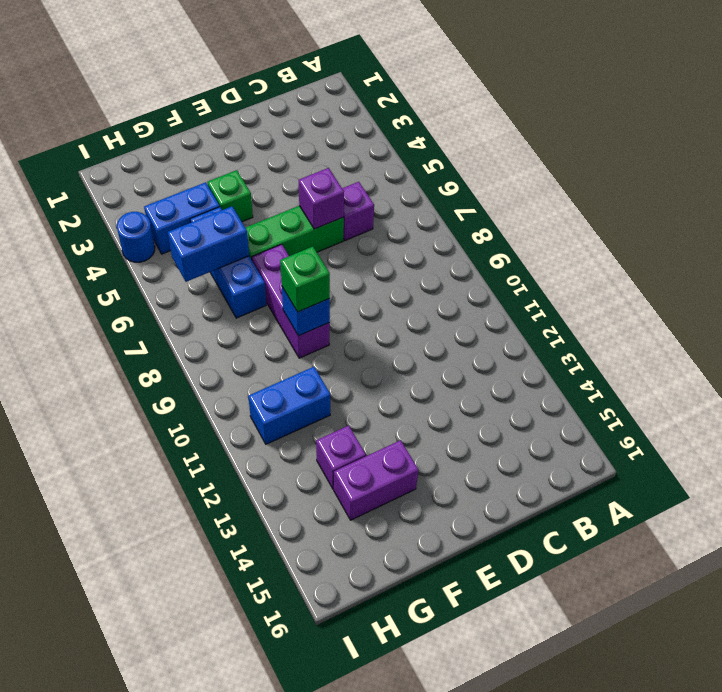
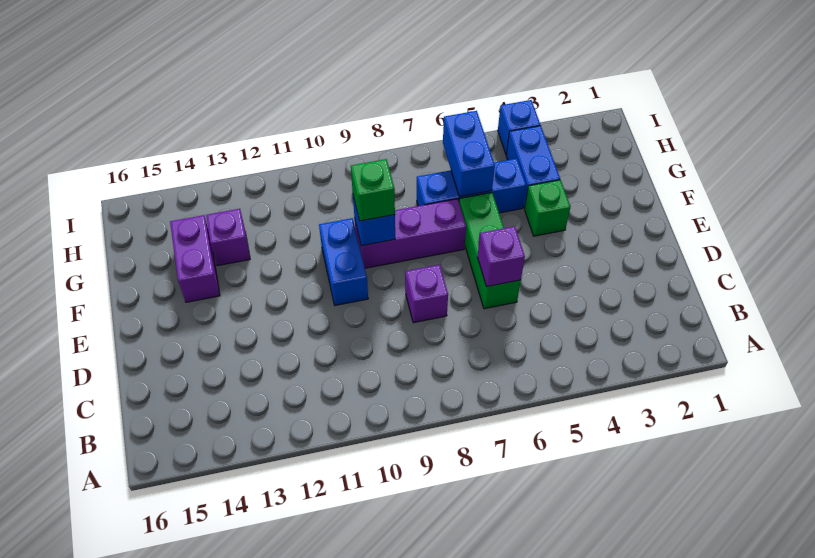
purple 1x1 brick [342,182,374,240] -> purple 1x1 brick moved to [405,265,448,323]
blue 1x2 brick [248,367,330,444] -> blue 1x2 brick moved to [319,218,368,305]
blue 1x1 round brick [117,212,155,262] -> blue 1x1 brick [498,100,540,155]

